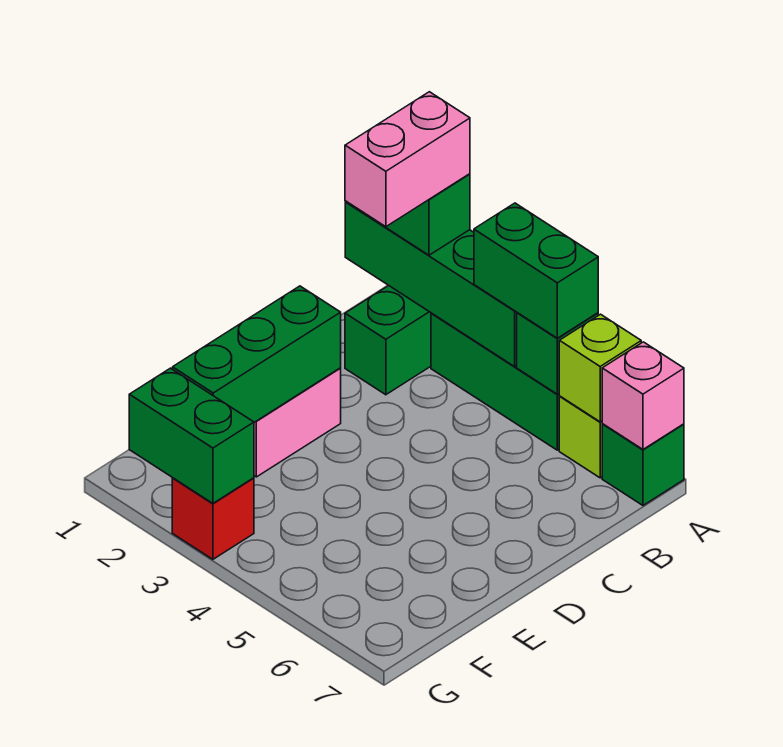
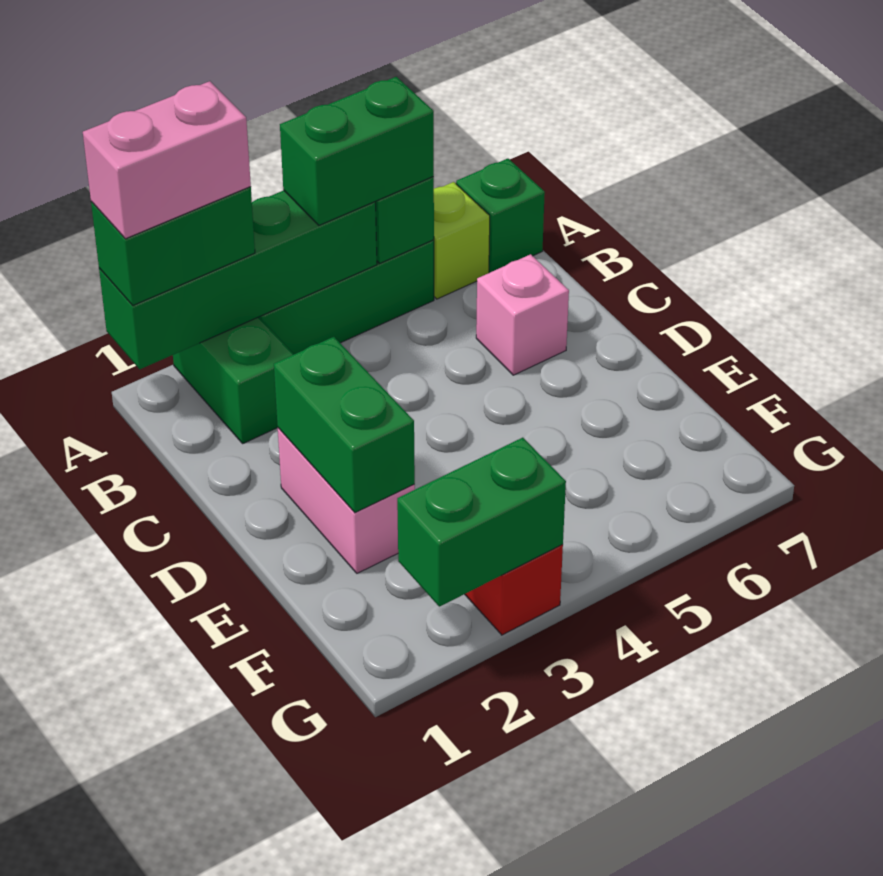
pink 1x2 brick [345,92,470,227] -> pink 1x2 brick turned to [83,81,251,239]
lime 1x1 brick [559,314,641,422] -> none
pink 1x1 brick [602,342,684,449] -> pink 1x1 brick moved to [476,254,569,375]
green 1x3 brick [173,286,341,422] -> green 1x2 brick [274,337,415,513]

